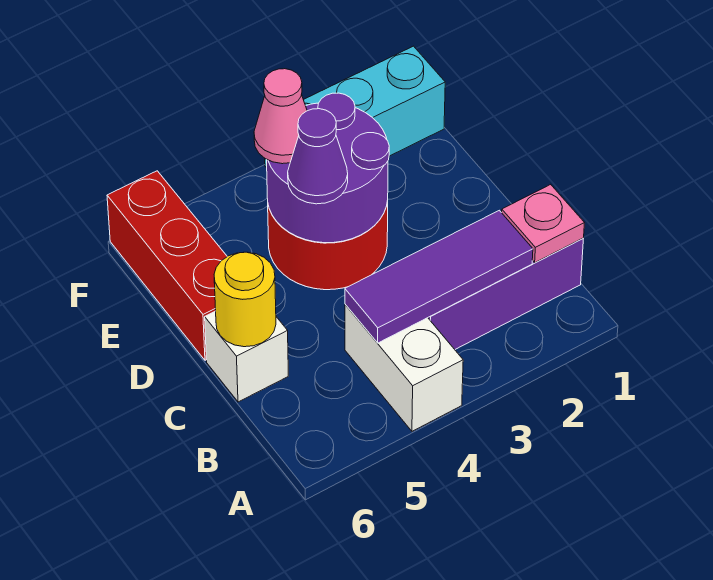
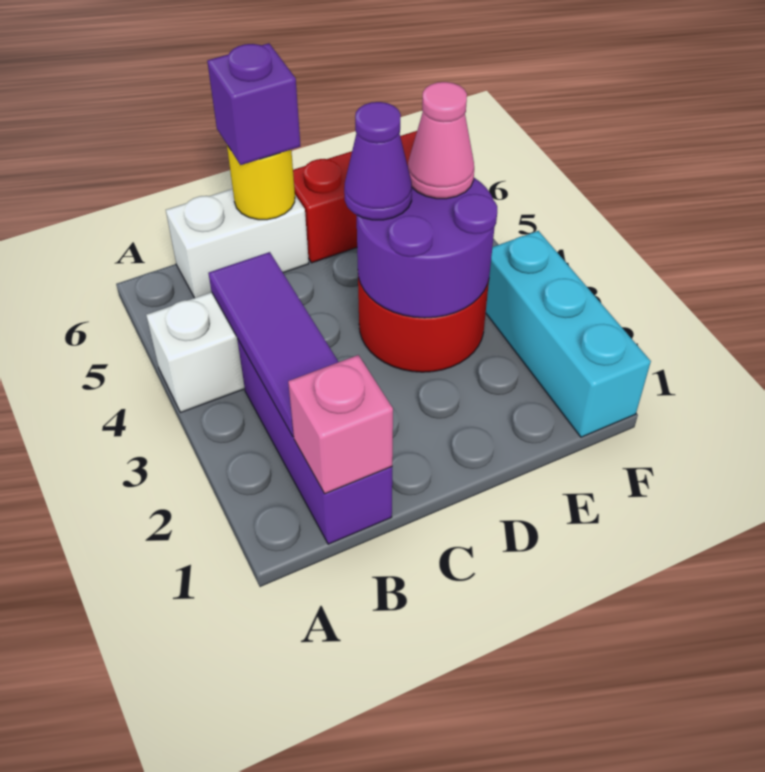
pink 1x1 plate [502,184,584,263] -> pink 1x1 brick [288,355,393,494]
white 1x1 brick [205,311,288,402] -> white 1x2 brick [166,189,309,298]
none -> purple 1x1 brick [207,43,300,165]

